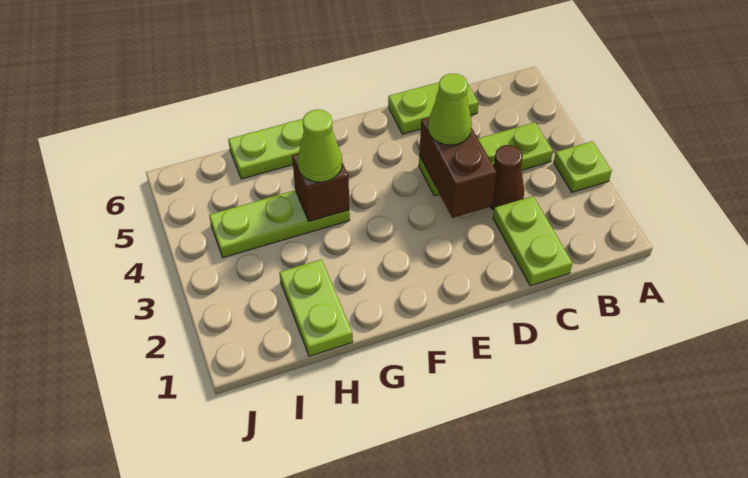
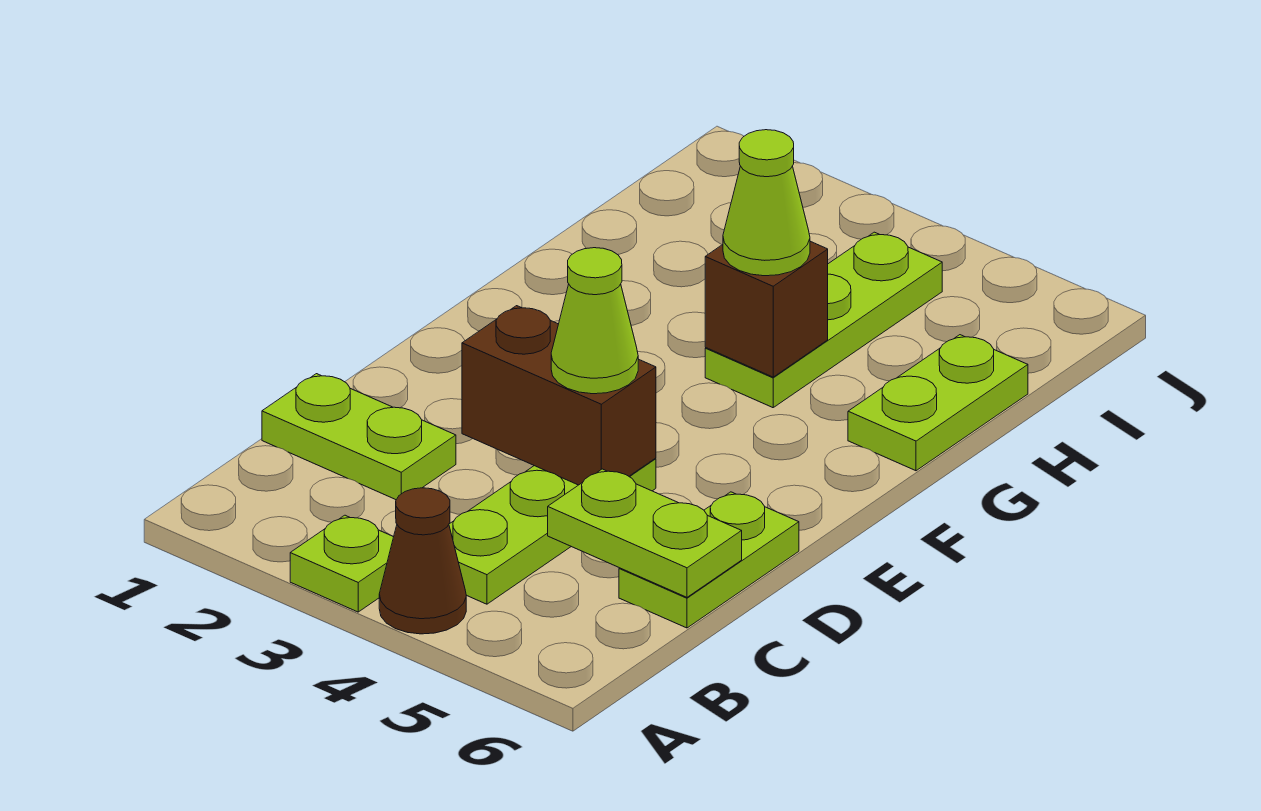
brown 1x1 cone [490,145,524,209] -> brown 1x1 cone moved to [379,488,466,634]
lime 1x2 plate [279,259,353,356] -> lime 1x2 plate moved to [548,469,742,597]

